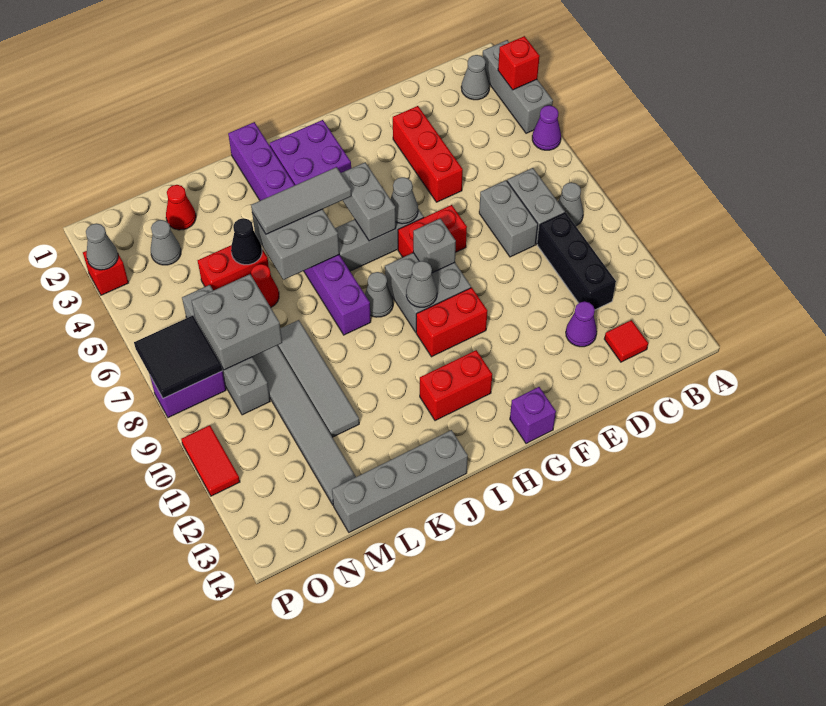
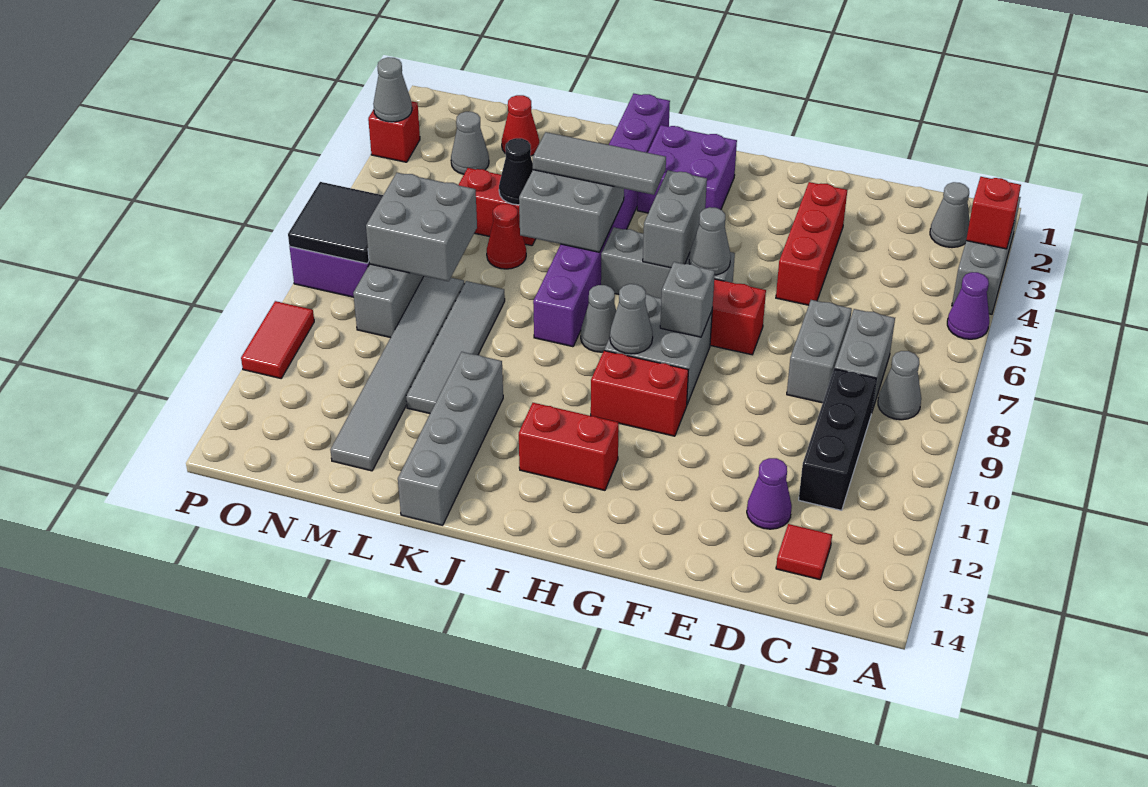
purple 1x1 brick [510,387,556,444] -> none
grey 1x4 brick [332,430,468,532] -> grey 1x4 brick turned to [398,352,503,525]

